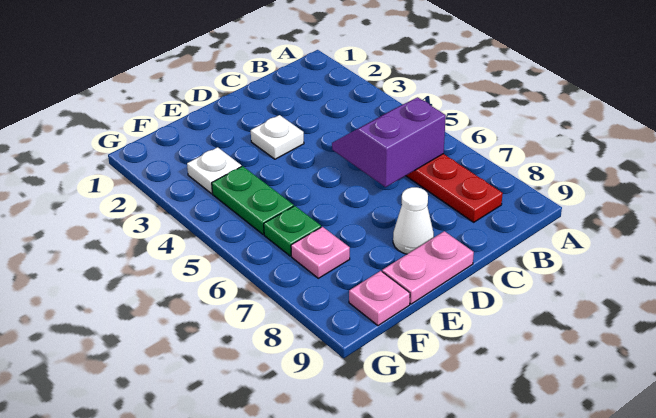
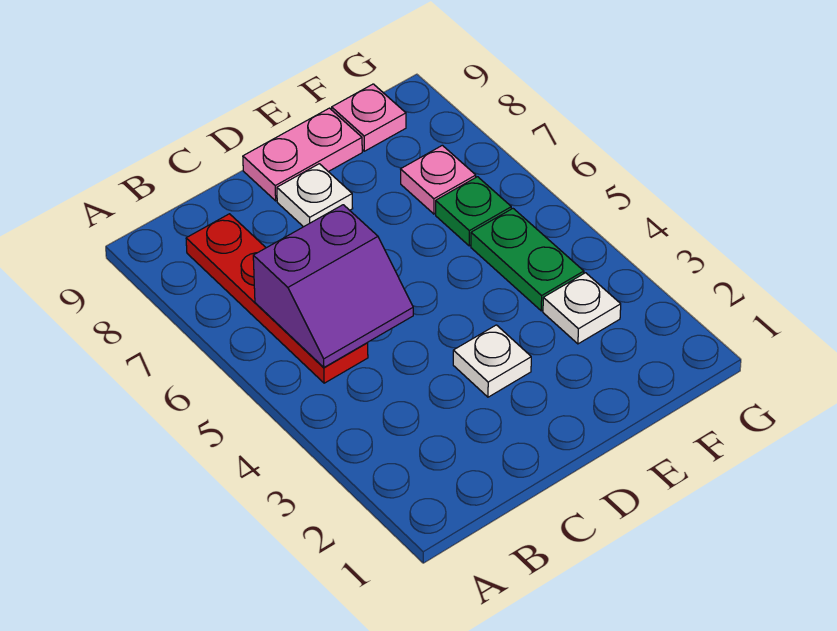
white 1x1 cone [393,187,434,254] -> white 1x1 plate [277,164,353,227]

